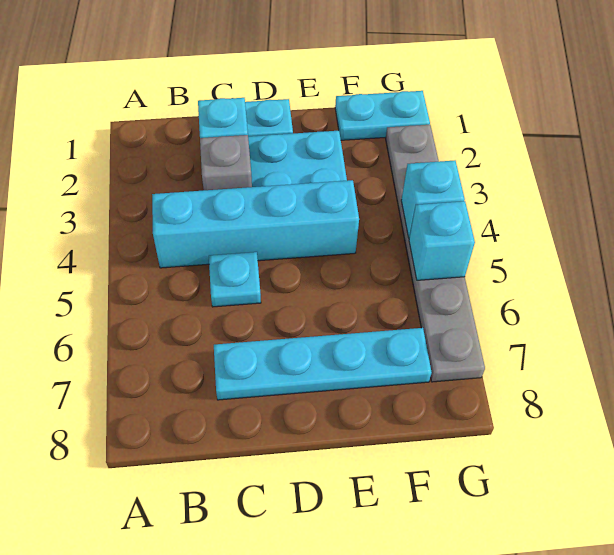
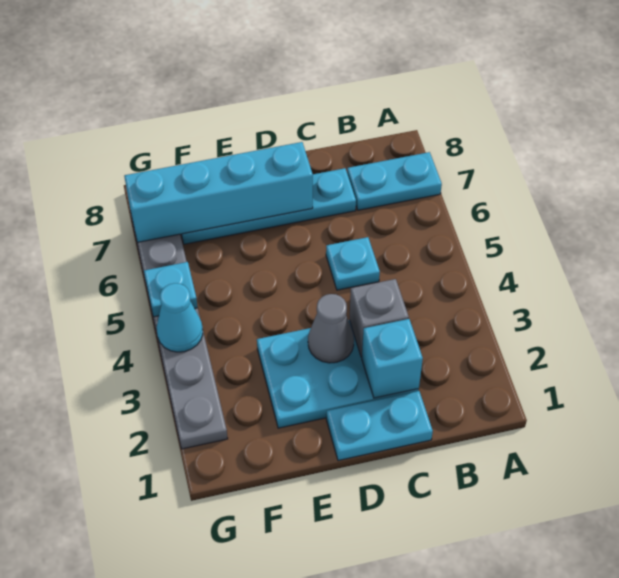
cyan 1x4 brick [152,180,359,268] -> cyan 1x4 brick moved to [124,142,313,242]
none -> grey 1x1 cone [308,294,354,363]
cyan 1x2 plate [335,91,430,140] -> cyan 1x2 plate moved to [347,152,442,210]
cyan 1x1 brick [401,161,465,238] -> cyan 1x1 cone [157,283,203,352]
cyan 1x1 brick [409,201,475,280] -> cyan 1x1 plate [144,262,198,317]

